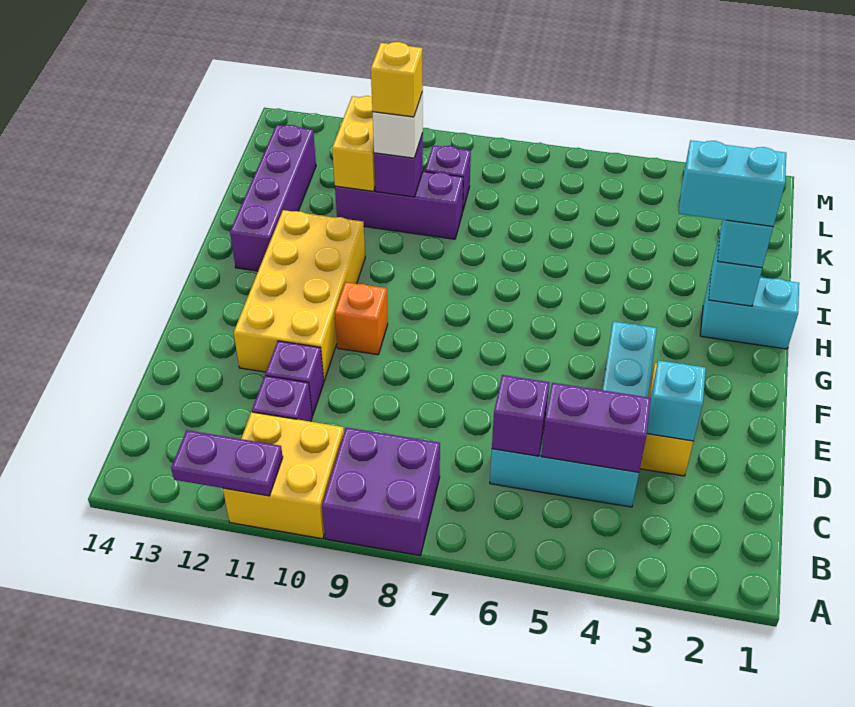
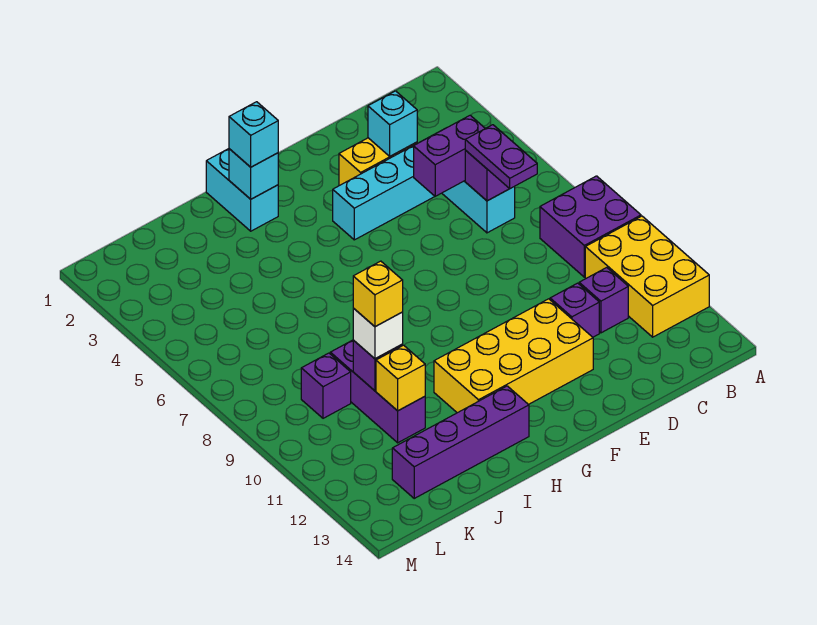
yellow 2x2 brick [223,412,344,539] -> yellow 2x3 brick [585,216,709,337]
purple 1x2 plate [171,430,283,496] -> purple 1x2 plate moved to [465,125,537,189]
purple 1x2 brick [541,383,651,472] -> purple 1x2 brick turned to [414,115,485,196]
orange 1x1 brick [335,282,388,355] -> none
cyan 1x2 brick [679,140,786,227] -> none
yellow 1x2 brick [332,96,375,191] -> yellow 1x1 brick [376,345,425,411]

